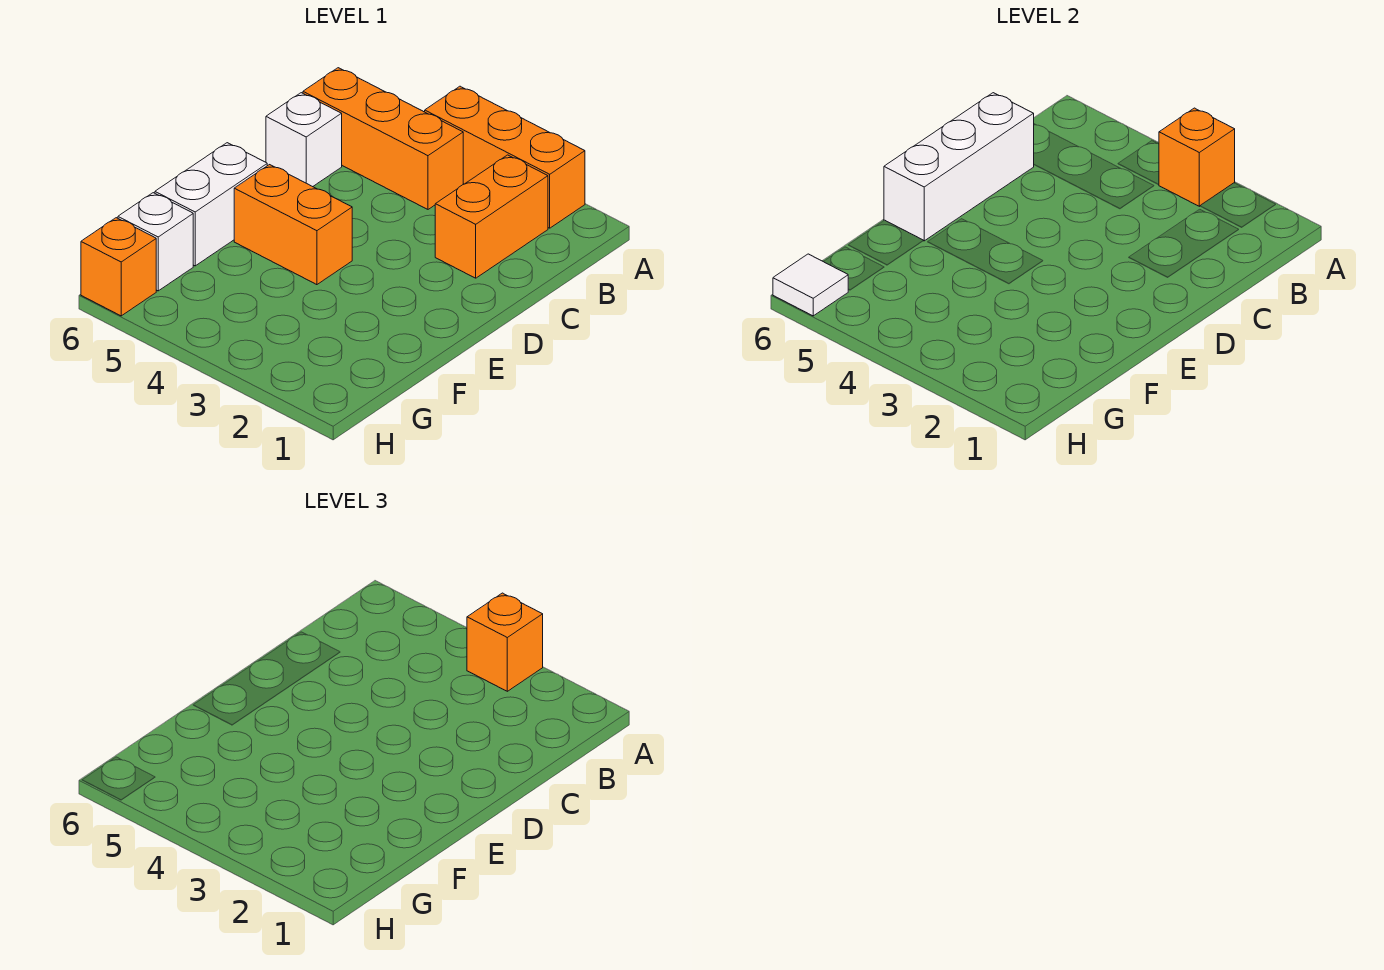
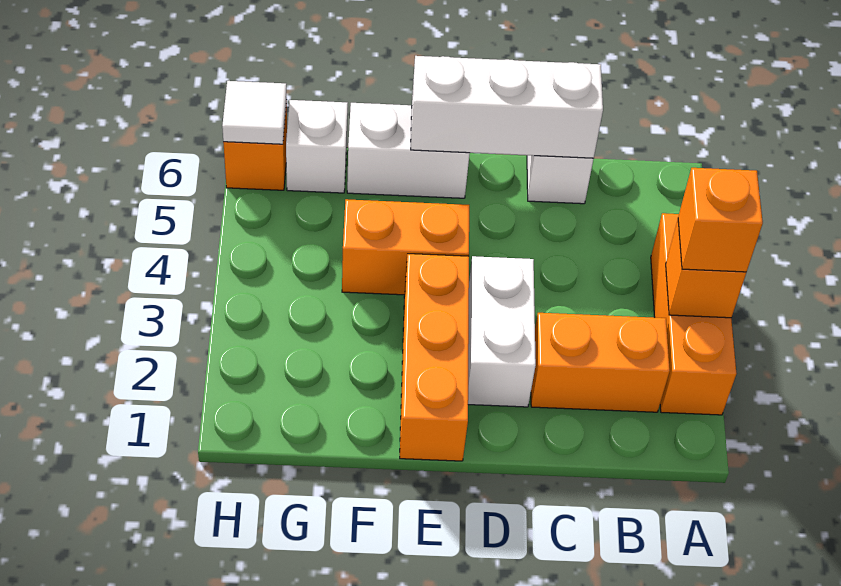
orange 1x3 brick [303,68,463,209] -> orange 1x3 brick moved to [400,254,469,461]
none -> white 1x2 brick [468,256,536,407]
orange 1x2 brick [234,165,352,285] -> orange 1x2 brick turned to [342,199,469,295]

